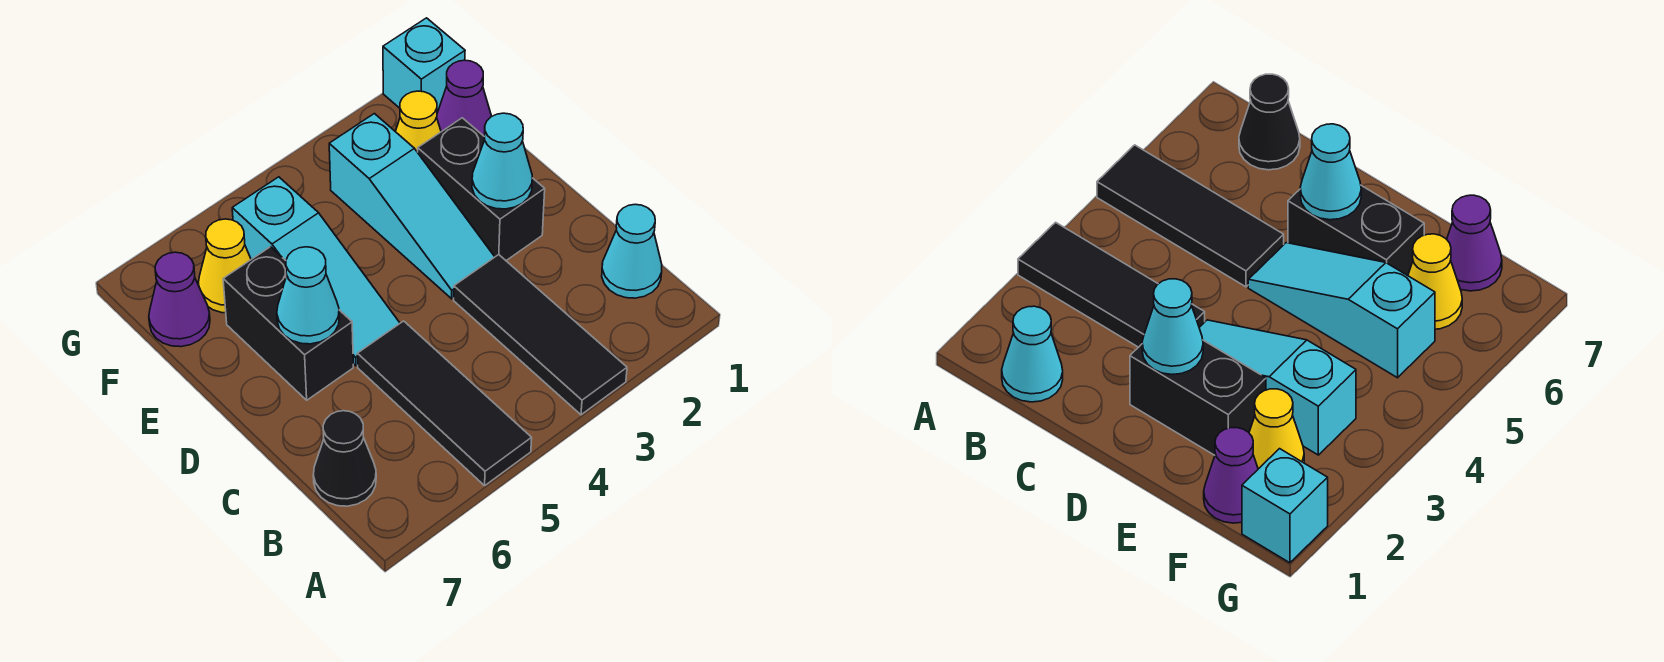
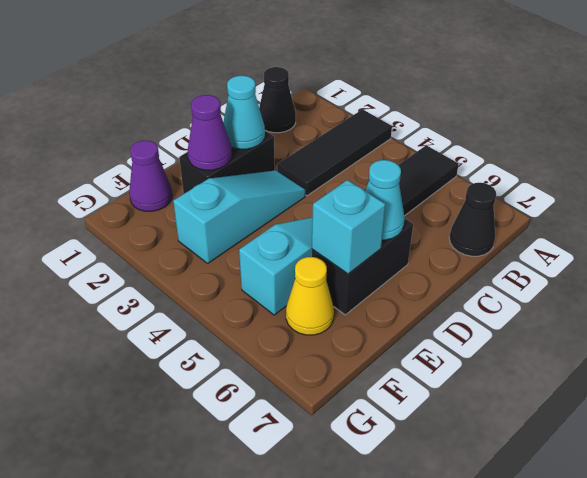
cyan 1x1 cone [602,204,662,298] -> black 1x1 cone [259,67,296,133]
yellow 1x1 cone [395,91,441,152] -> none
purple 1x1 cone [149,252,210,347] -> purple 1x1 cone moved to [188,95,232,170]
cyan 1x1 brick [383,18,465,113] -> cyan 1x1 brick moved to [312,180,386,274]

